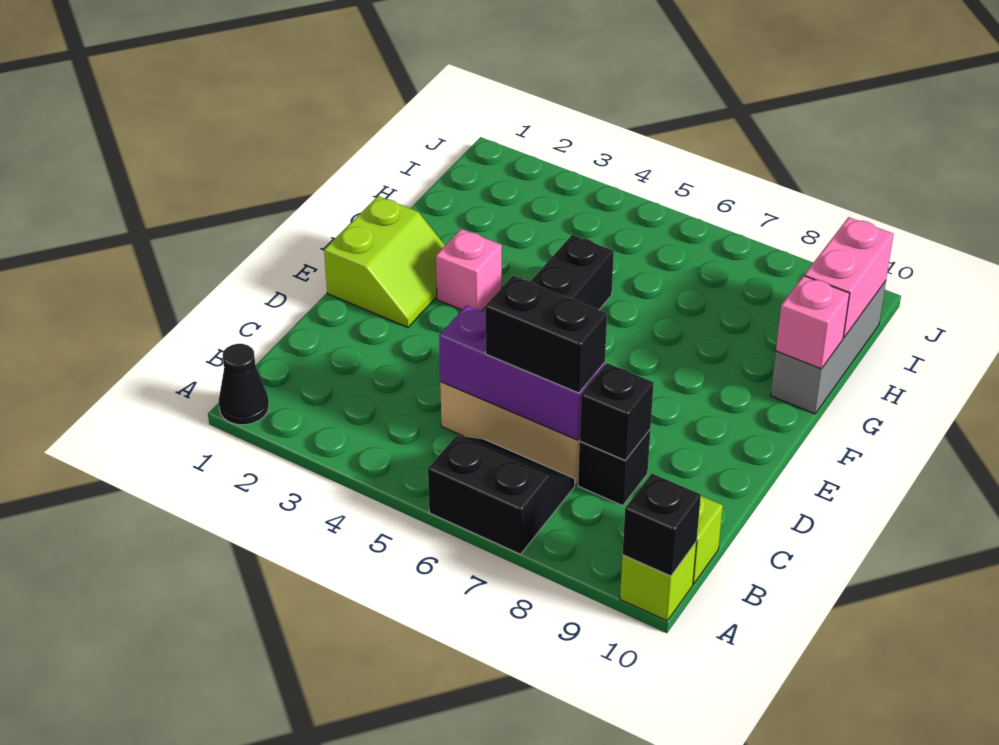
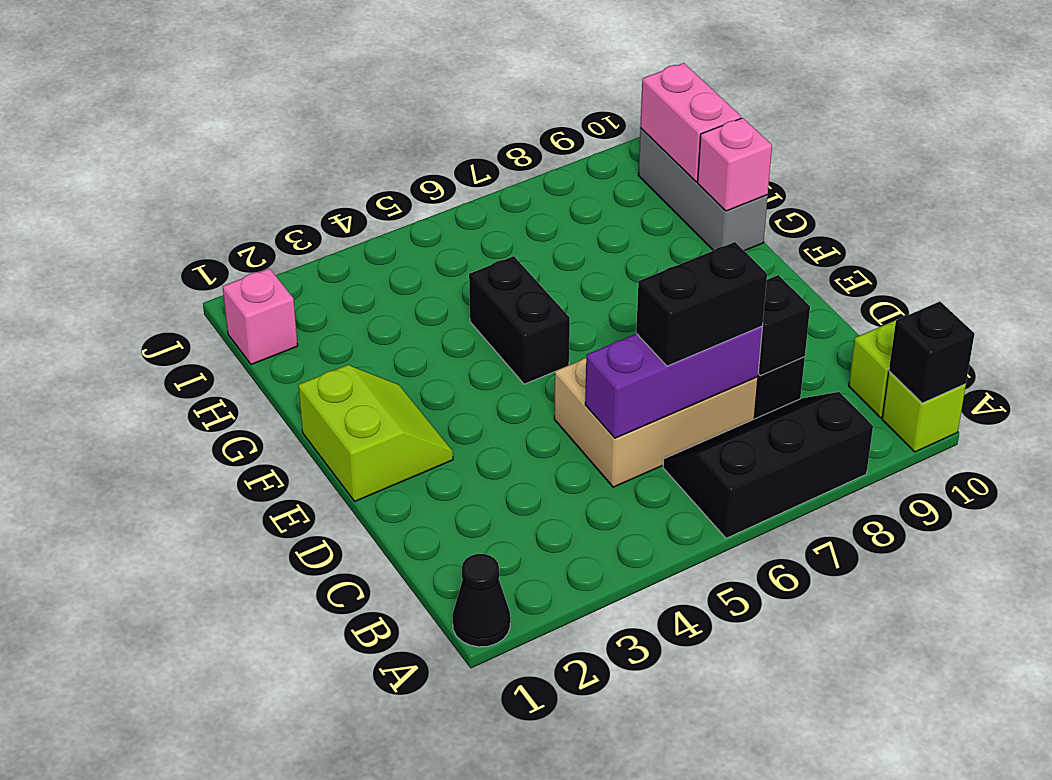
black 2x2 slope [428,435,575,554] -> black 2x3 slope [663,392,873,538]
pink 1x1 brick [436,229,502,311] -> pink 1x1 brick moved to [223,268,298,365]

